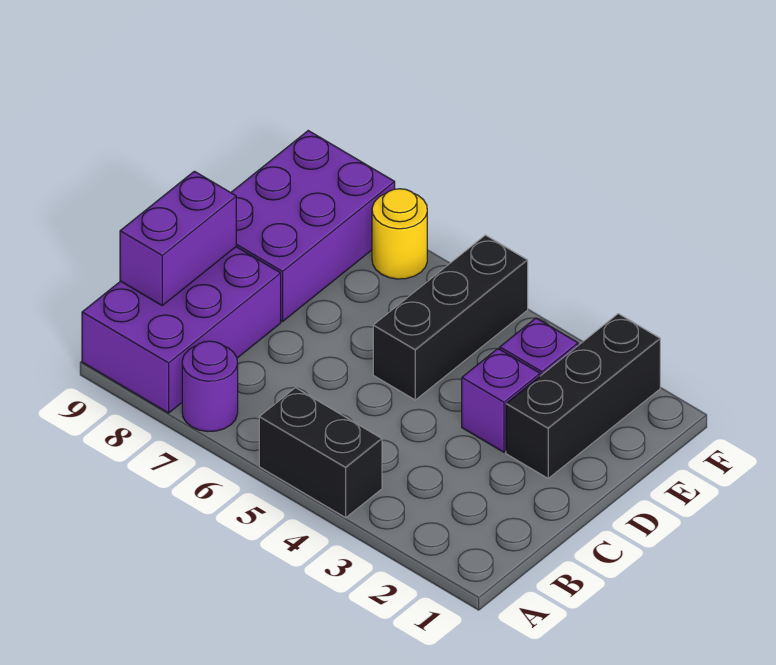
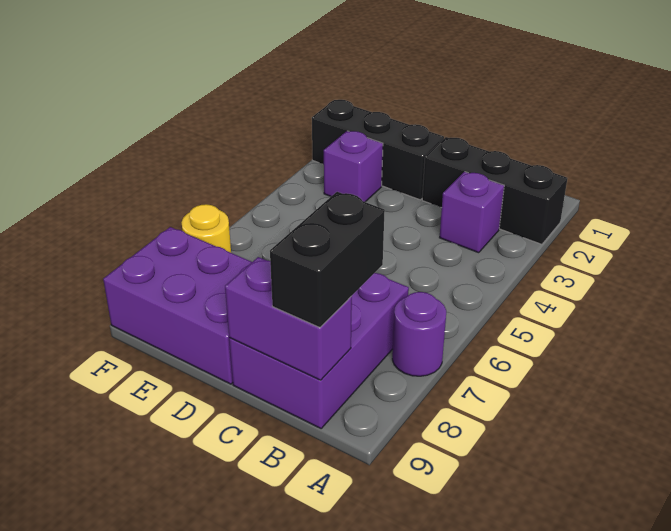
black 1x2 brick [259,388,382,518] -> black 1x2 brick moved to [270,192,385,328]
purple 2x3 brick [82,247,281,413] -> purple 2x3 brick turned to [229,273,409,428]
purple 1x1 brick [462,349,540,452] -> purple 1x1 brick moved to [440,172,504,253]
black 1x3 brick [373,235,528,400] -> black 1x3 brick moved to [422,137,567,244]

